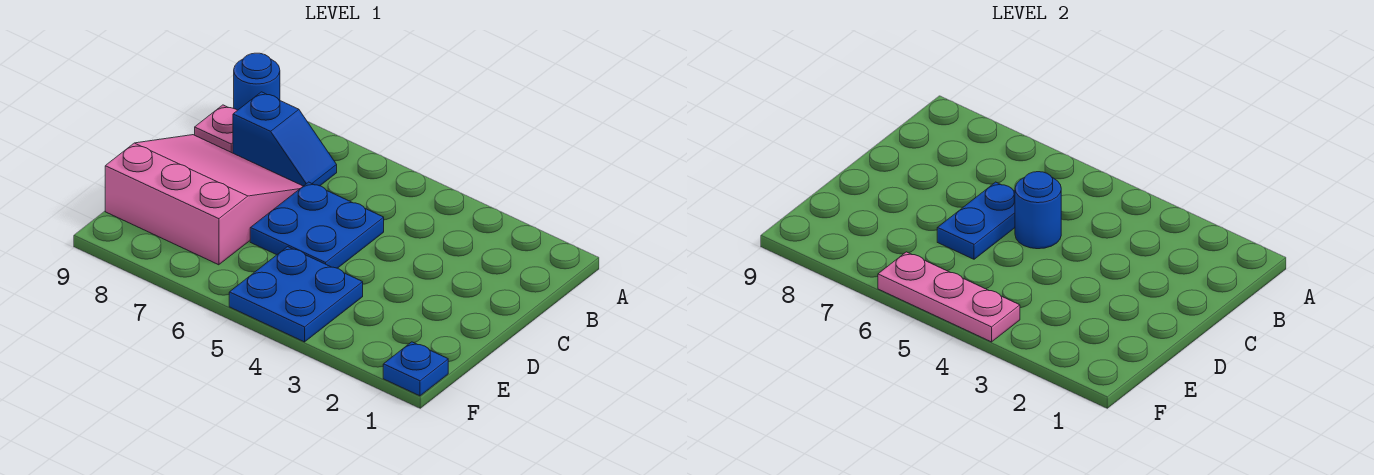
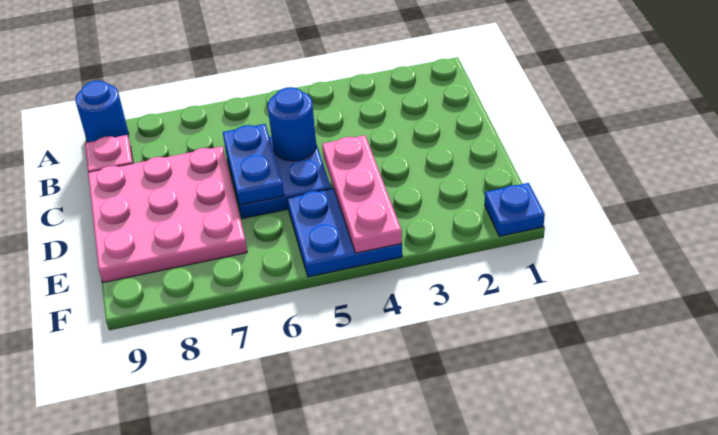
blue 1x2 slope [233,92,337,186] -> none
pink 3x3 slope [105,135,303,265] -> pink 3x3 plate [88,146,247,282]
pink 1x3 plate [878,252,1020,342] -> pink 1x3 plate turned to [322,135,402,253]

